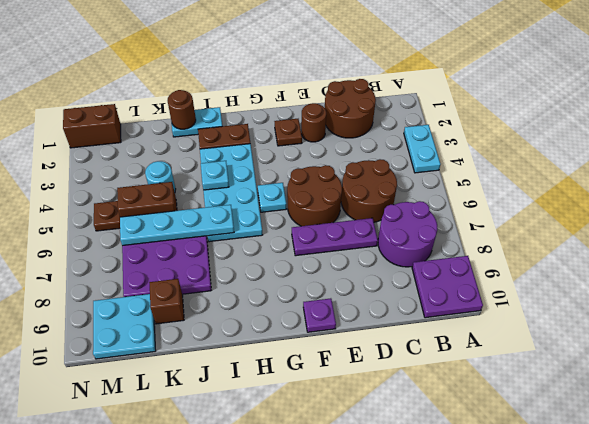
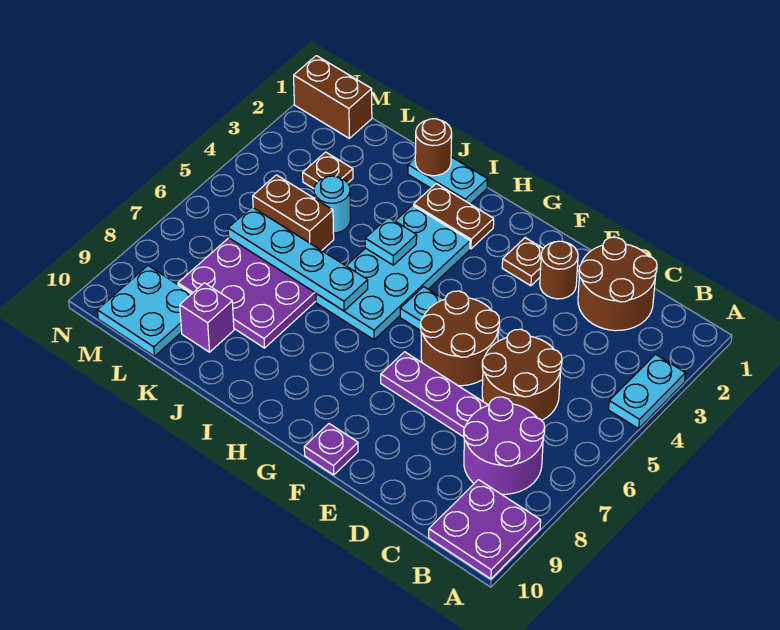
brown 1x1 brick [149,279,184,324] -> purple 1x1 brick [180,283,234,352]
brown 1x1 plate [94,201,120,231] -> brown 1x1 plate moved to [303,152,353,189]

